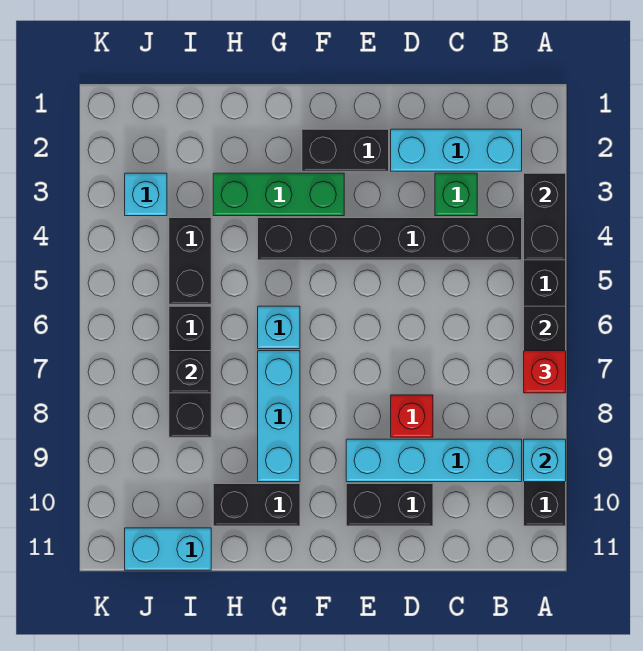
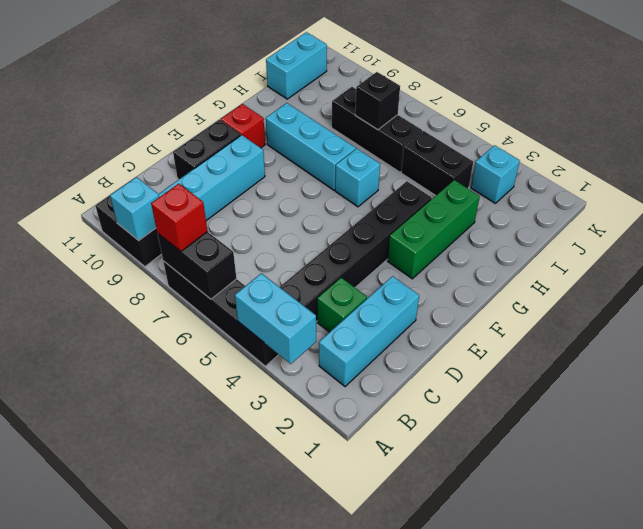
black 1x2 brick [524,173,566,260] -> cyan 1x2 brick [235,273,316,364]
red 1x1 brick [391,395,433,437] -> red 1x1 brick moved to [221,104,265,148]
black 1x2 brick [302,129,389,171] -> none
black 1x2 brick [213,484,300,526] -> none

